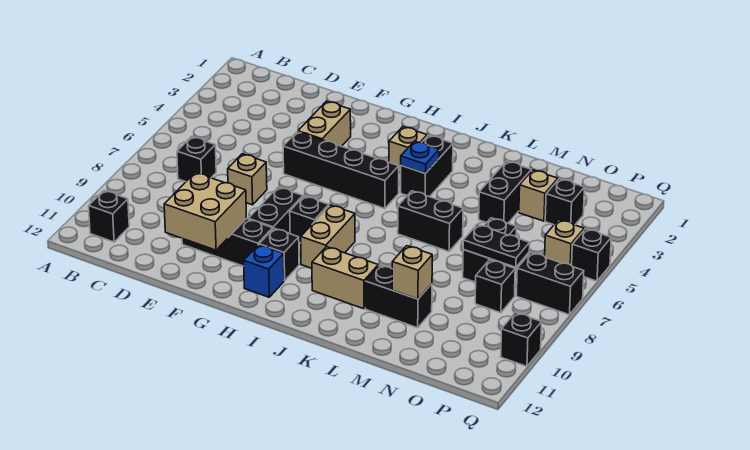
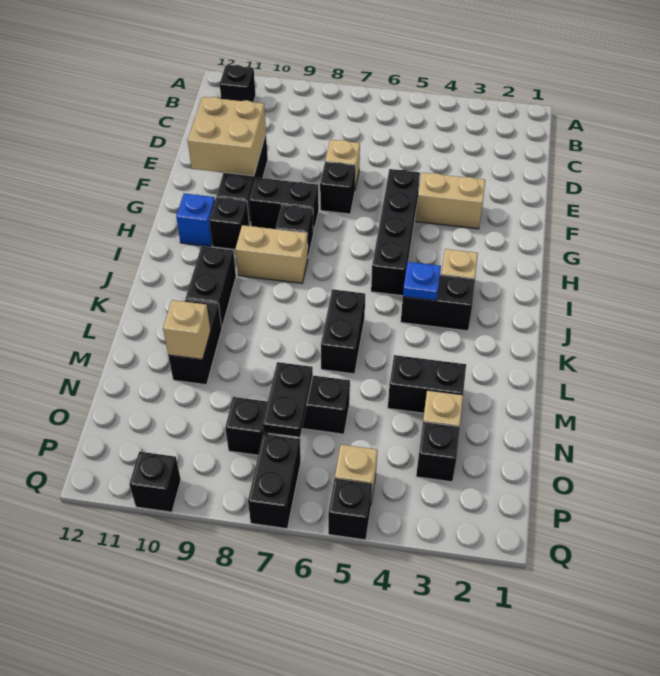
black 1x1 brick [177,137,216,182] -> black 1x1 brick moved to [320,162,355,214]
tan 1x2 brick [312,247,378,309] -> black 1x2 brick [186,246,236,327]

